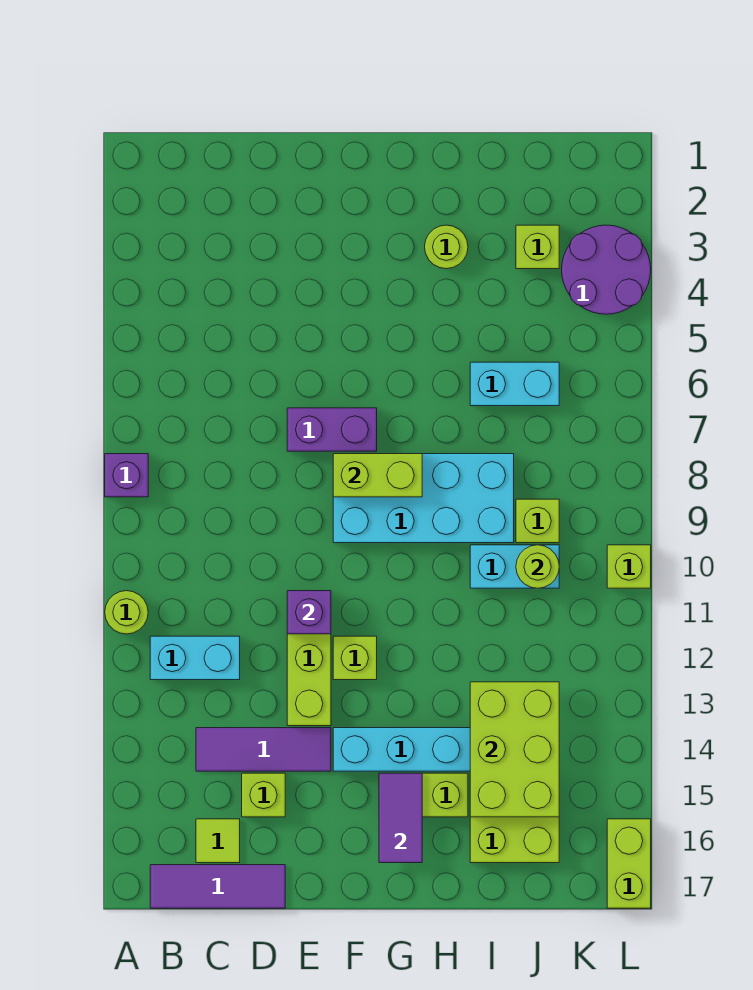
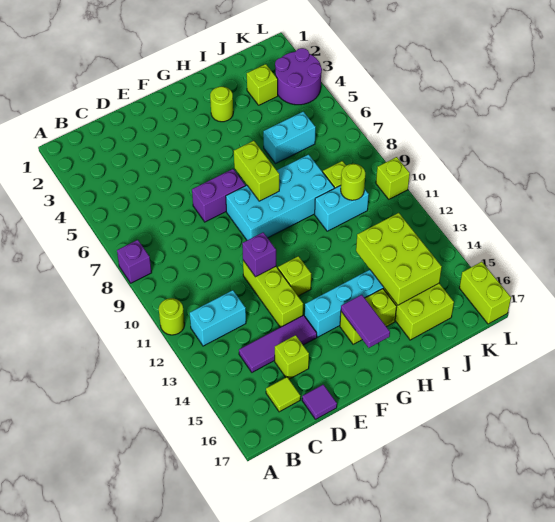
purple 1x3 tile [150,865,285,908] -> purple 1x1 tile [302,385,337,419]
lime 1x2 brick [333,454,422,497] -> lime 1x2 brick turned to [234,141,279,201]

